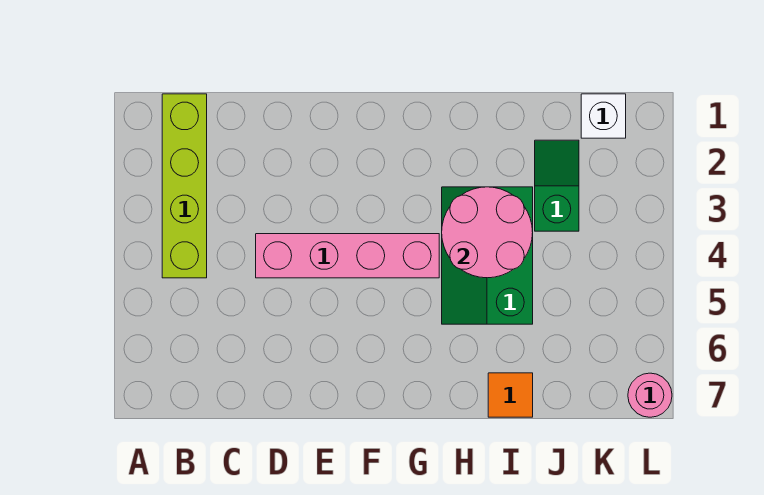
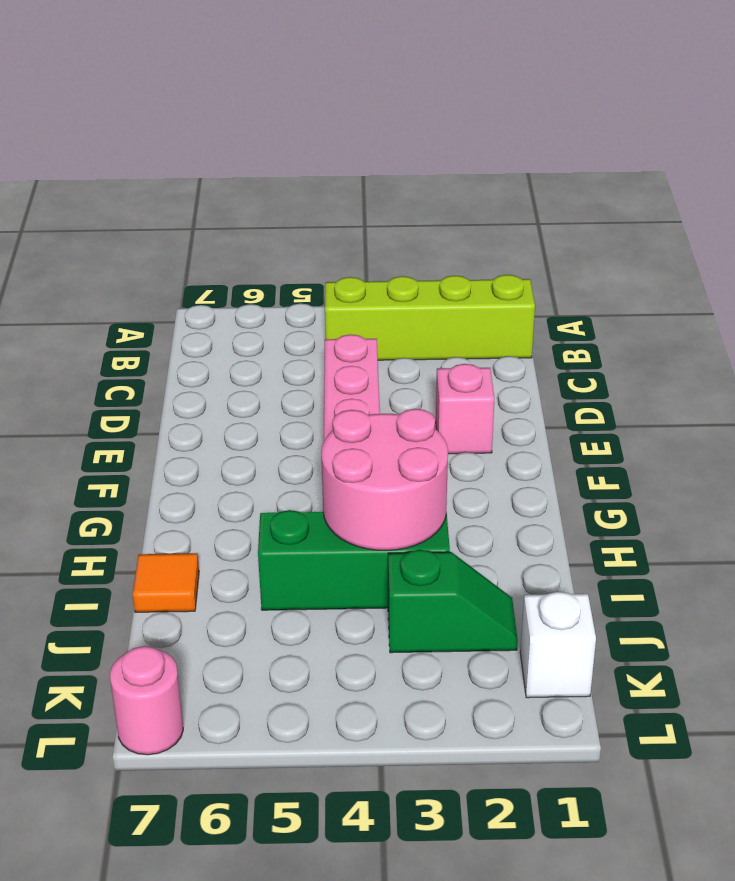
none -> pink 1x1 brick [436,364,494,454]

